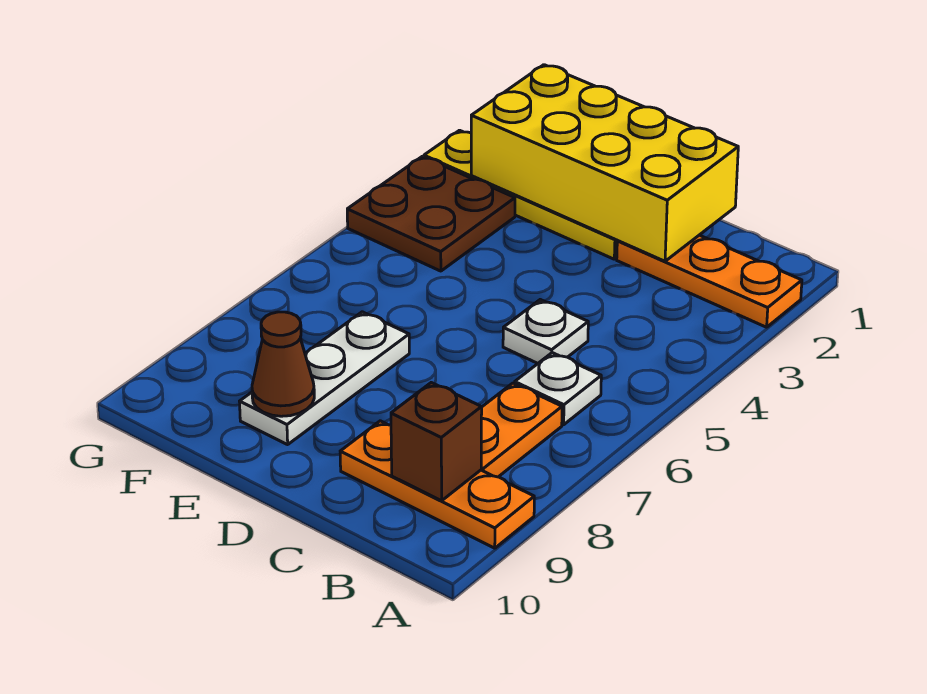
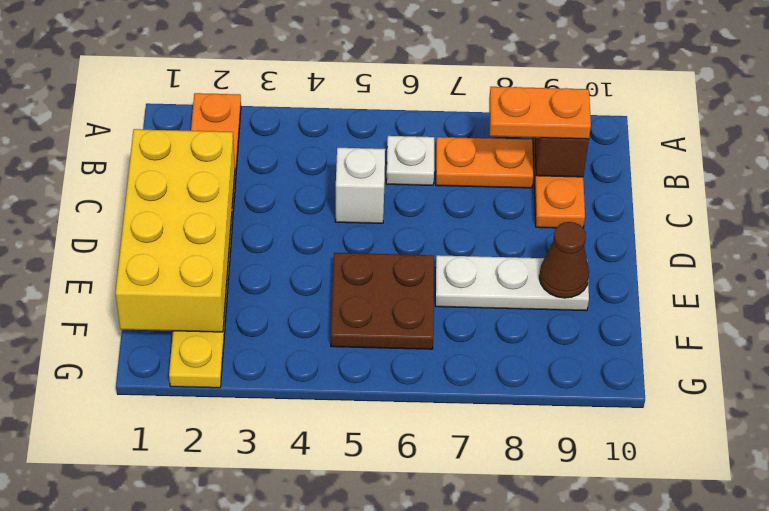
none -> orange 1x2 plate [489,87,591,139]
white 1x1 plate [503,300,588,363] -> white 1x1 brick [335,148,385,223]
brown 2x2 plate [347,157,515,271] -> brown 2x2 plate moved to [331,253,434,349]

